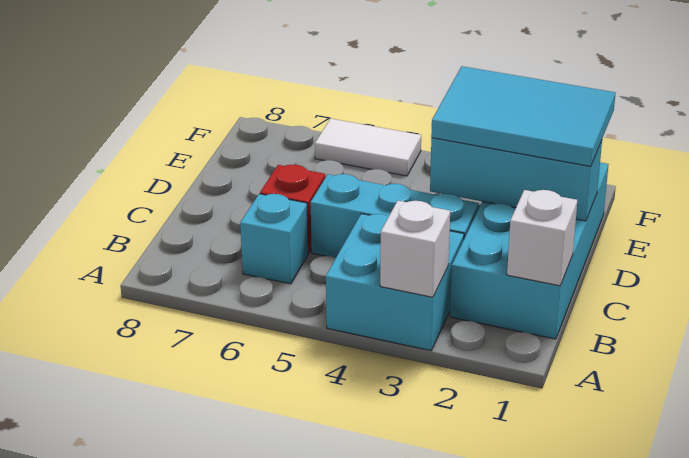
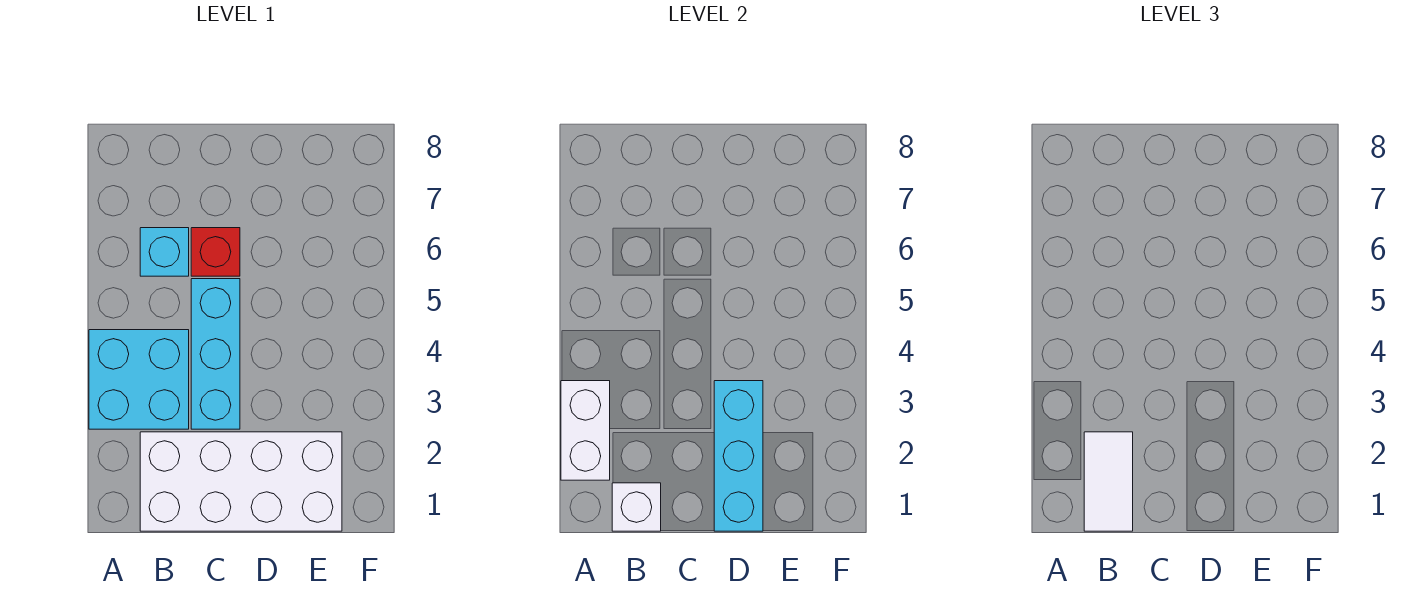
white 1x1 brick [380,201,450,297] -> white 1x2 brick [561,381,610,480]
cyan 2x4 brick [450,162,609,339] -> white 2x4 brick [140,432,342,531]
cyan 2x3 tile [431,66,616,167] -> none
white 1x2 tile [315,119,421,176] -> white 1x2 tile moved to [1084,432,1133,531]

